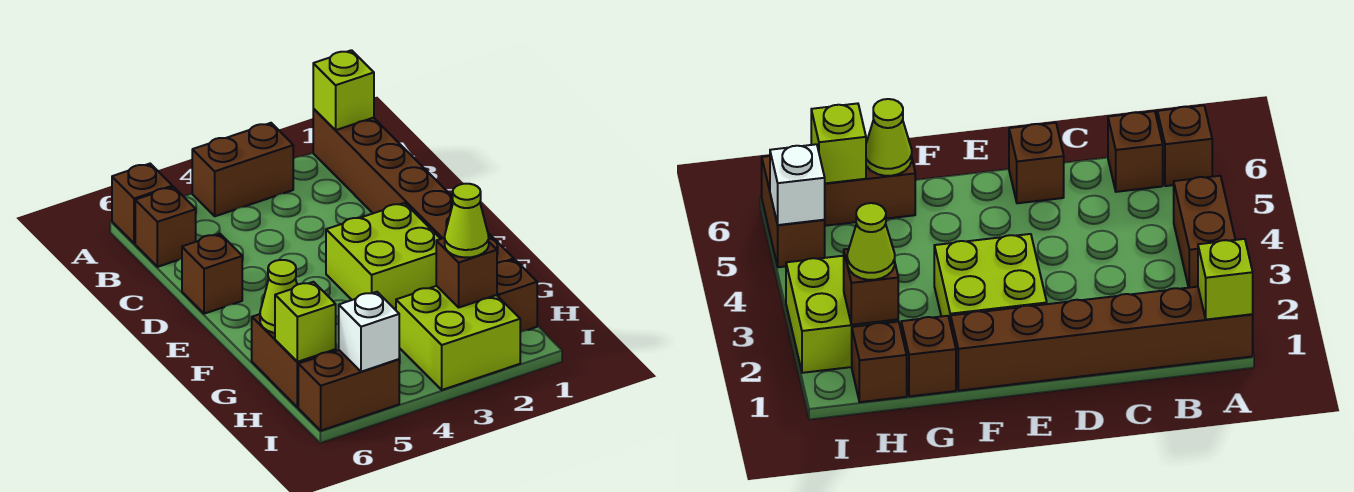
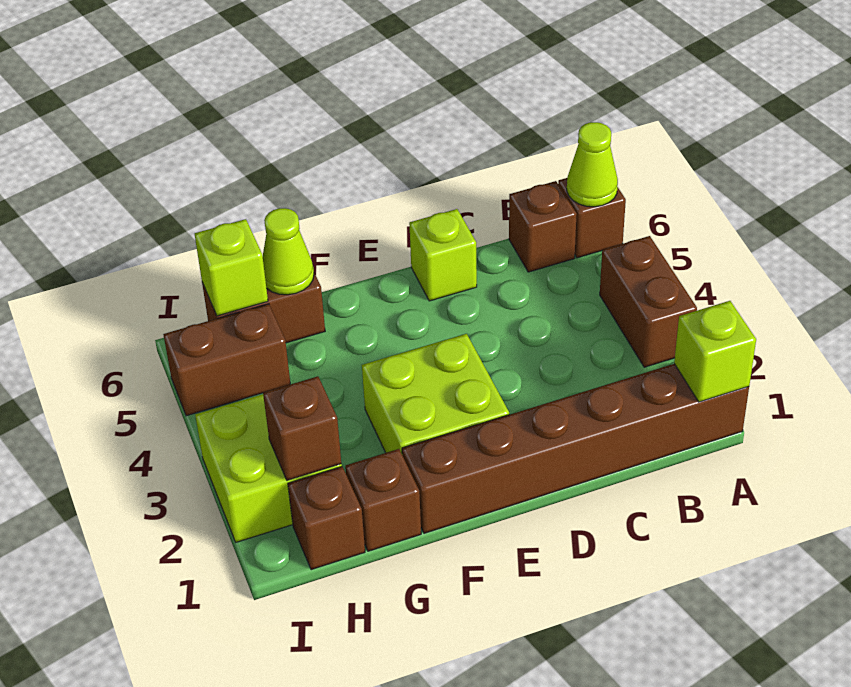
brown 1x1 brick [182,234,242,314] -> lime 1x1 brick [409,209,477,301]
lime 1x1 cone [445,184,489,258] -> lime 1x1 cone moved to [567,122,618,207]
brown 1x2 brick [298,350,399,431] -> brown 1x2 brick turned to [163,304,290,416]
white 1x1 brick [339,292,399,372] -> none

